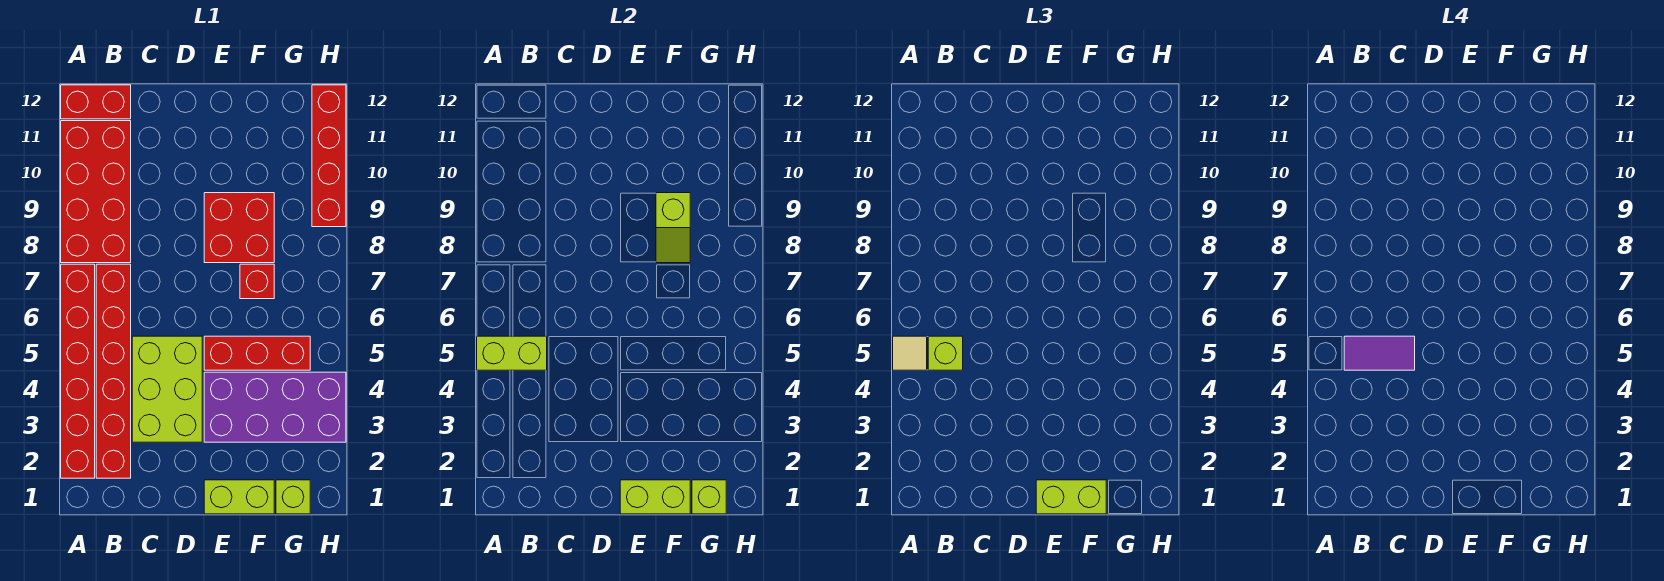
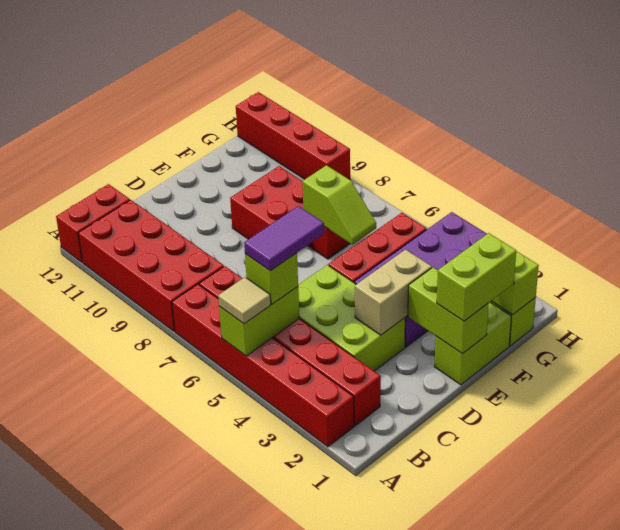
none -> tan 1x2 brick [355,249,432,335]
lime 1x2 brick [620,480,690,514] -> lime 1x2 brick turned to [408,267,489,354]
lime 1x2 slope [656,193,690,263] -> lime 1x2 slope moved to [302,165,376,245]

